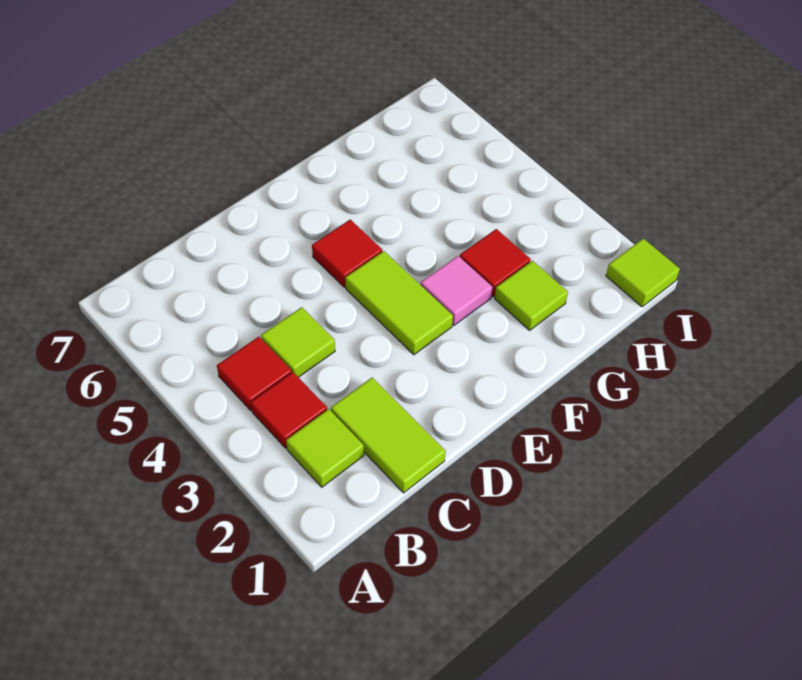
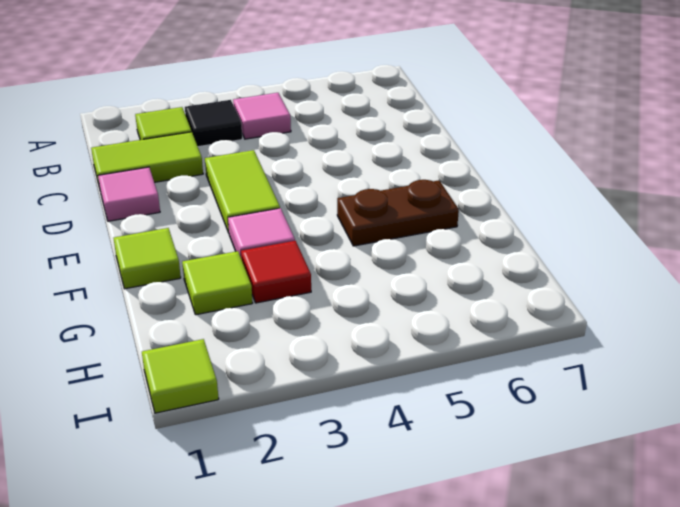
red 1x1 tile [251,372,327,448] -> black 1x1 tile [185,100,242,147]
red 1x1 tile [217,337,292,411] -> pink 1x1 tile [233,93,291,139]
lime 1x1 tile [261,307,335,377] -> lime 1x1 tile moved to [113,228,181,289]
none -> pink 1x1 tile [98,167,160,221]
lime 1x2 tile [345,251,453,355] -> lime 1x2 tile turned to [205,150,280,233]
red 1x1 tile [312,220,382,287] -> none
none -> brown 1x2 plate [337,180,459,246]

